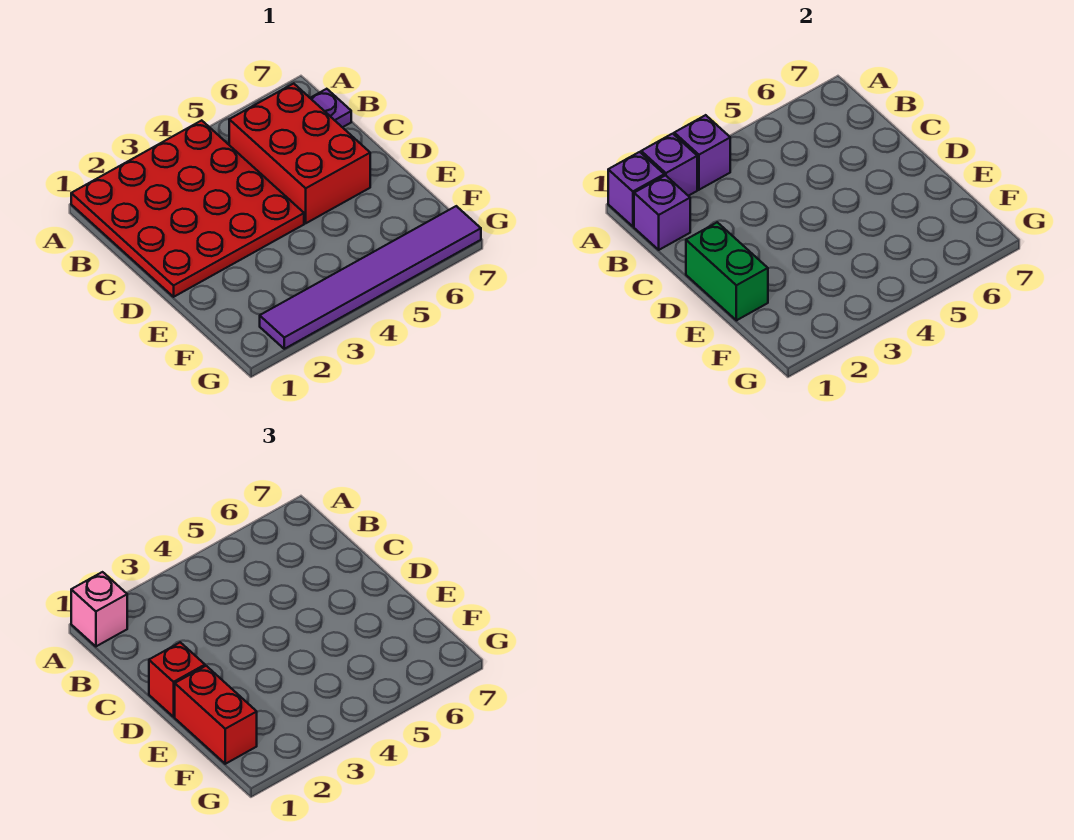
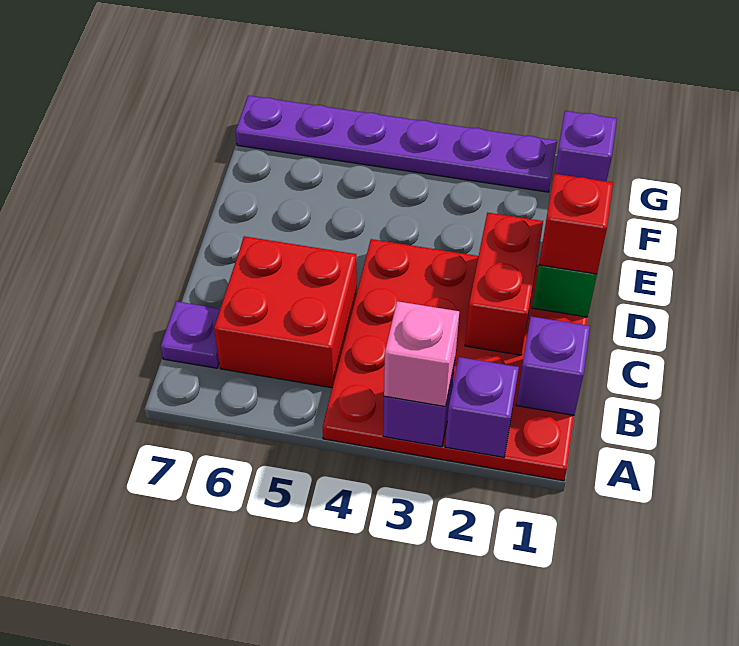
purple 1x1 brick [608,152,664,226] -> purple 1x1 brick moved to [554,111,617,181]
pink 1x1 brick [71,572,127,646] -> pink 1x1 brick moved to [384,301,459,406]
red 2x3 brick [229,84,370,223] -> red 2x2 brick [214,236,357,388]
red 1x2 brick [175,666,257,764] -> red 1x2 brick moved to [465,213,543,355]
purple 1x6 tile [260,206,481,349] -> purple 1x6 plate [235,96,557,192]

